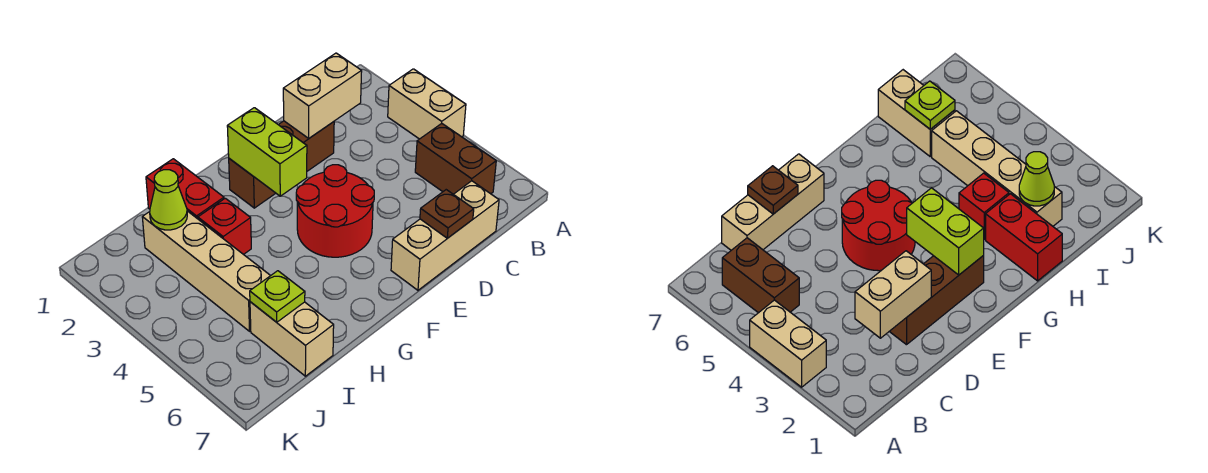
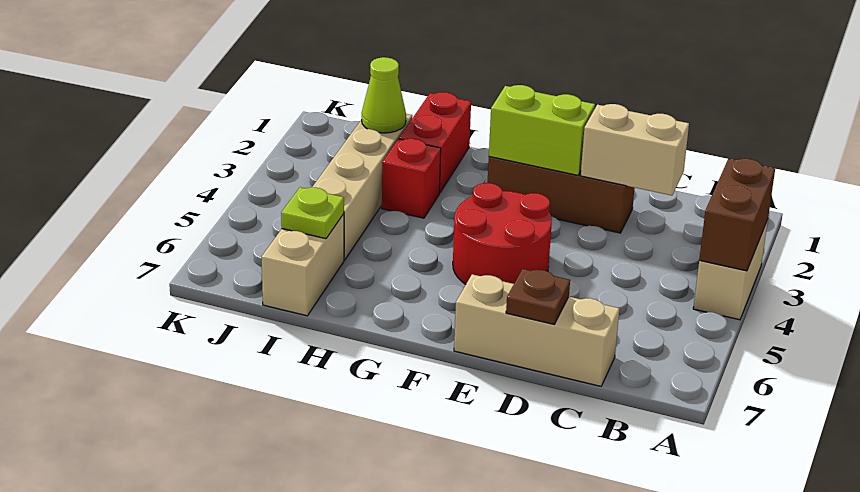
brown 1x2 brick [415,123,496,194] -> brown 1x2 brick moved to [699,159,775,271]
lime 1x2 brick [227,108,307,196] -> lime 1x2 brick turned to [489,85,595,175]

